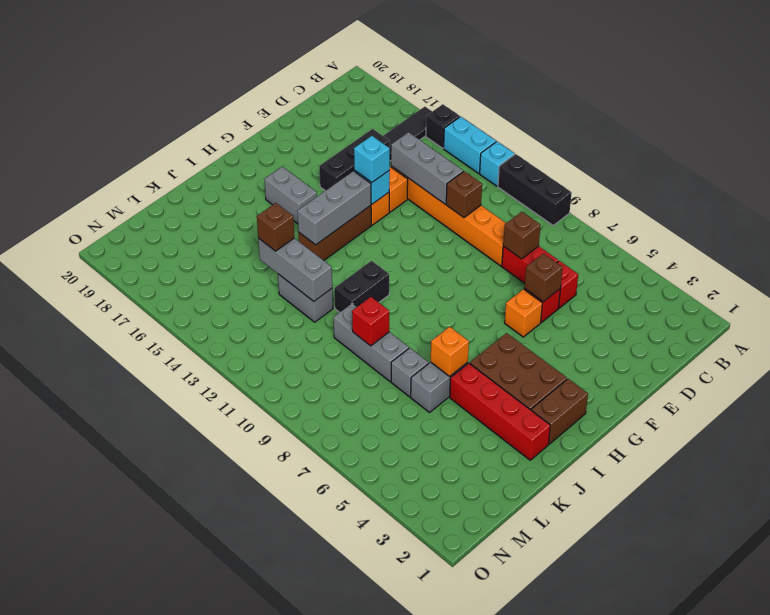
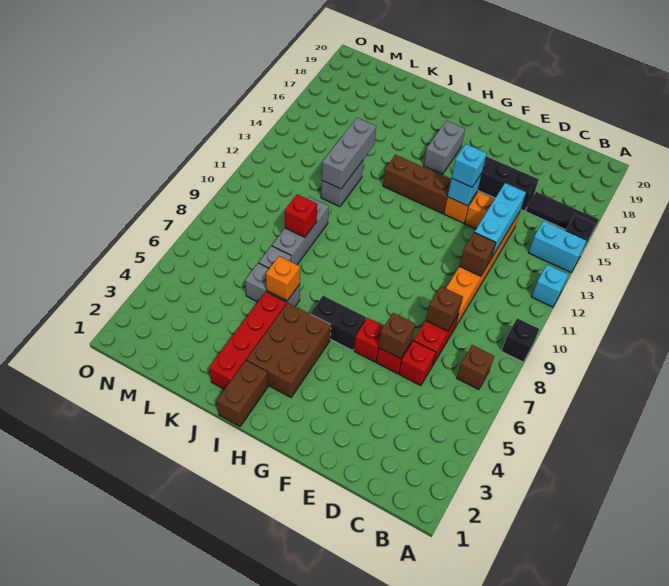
black 1x3 brick [498,154,572,225] -> black 1x1 brick [502,318,539,362]
cyan 1x2 brick [444,117,496,173] -> cyan 1x2 brick turned to [529,221,587,272]
grey 1x3 brick [391,132,463,204] -> cyan 1x3 brick [474,183,526,257]
orange 1x1 brick [505,289,542,337] -> red 1x1 brick [354,318,384,362]
grey 1x3 brick [297,171,371,245] -> none
brown 1x2 brick [531,379,588,444] -> brown 1x2 brick turned to [217,360,268,426]
black 1x2 brick [334,261,389,312] -> black 1x2 brick moved to [310,296,366,351]
brown 1x1 brick [257,203,294,251] -> brown 1x1 brick moved to [457,345,494,390]

